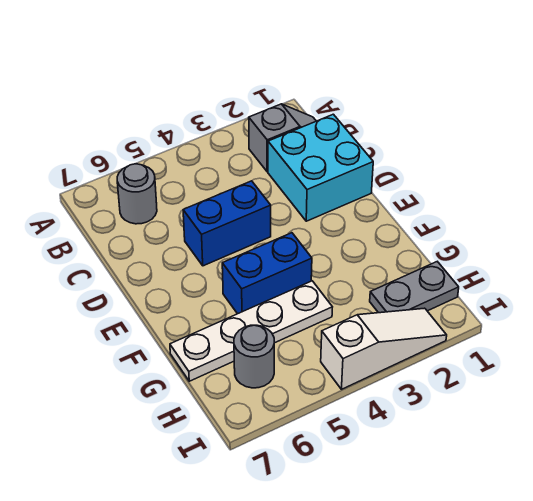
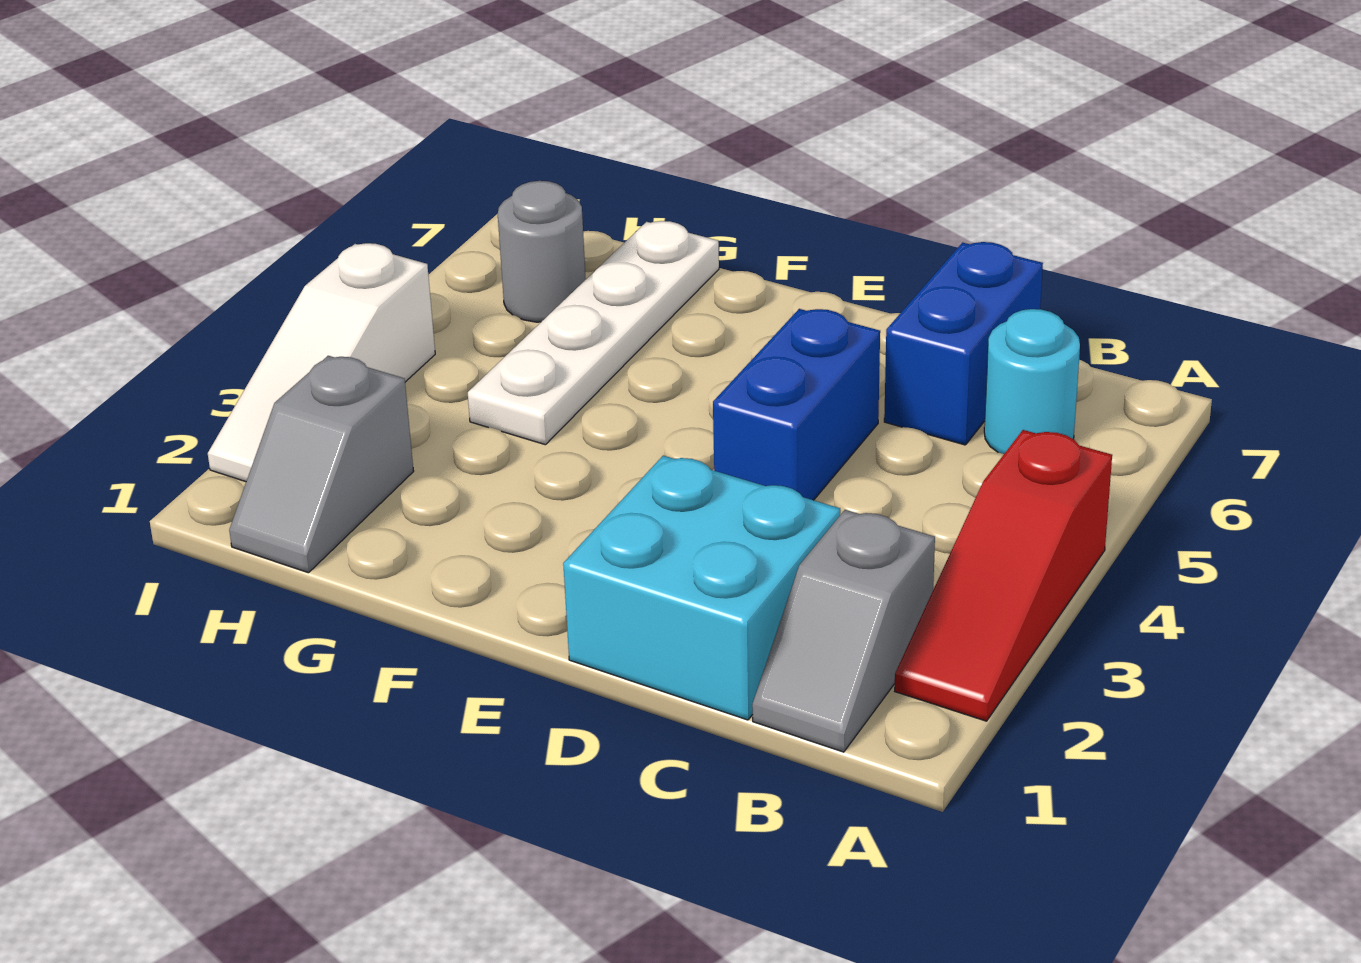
none -> red 1x3 slope [895,430,1112,721]
grey 1x1 round brick [117,164,157,224] -> cyan 1x1 round brick [984,309,1080,454]
blue 1x2 brick [222,233,312,314] -> blue 1x2 brick moved to [884,242,1043,445]
grey 1x2 plate [370,262,459,313] -> grey 1x2 slope [229,356,414,573]

